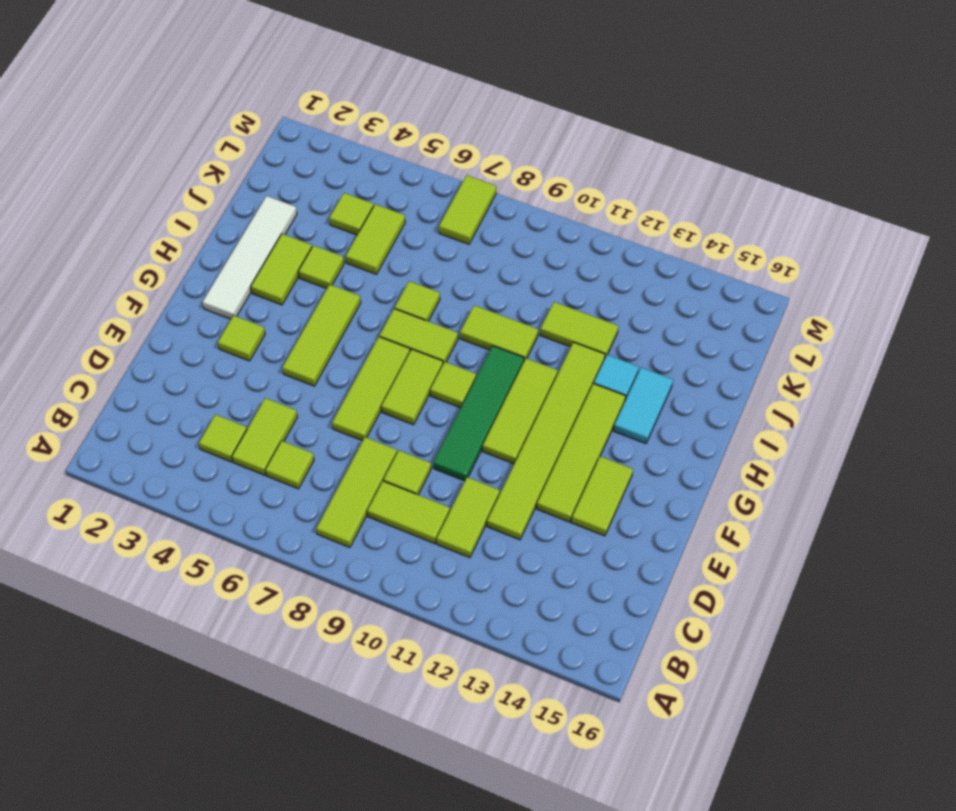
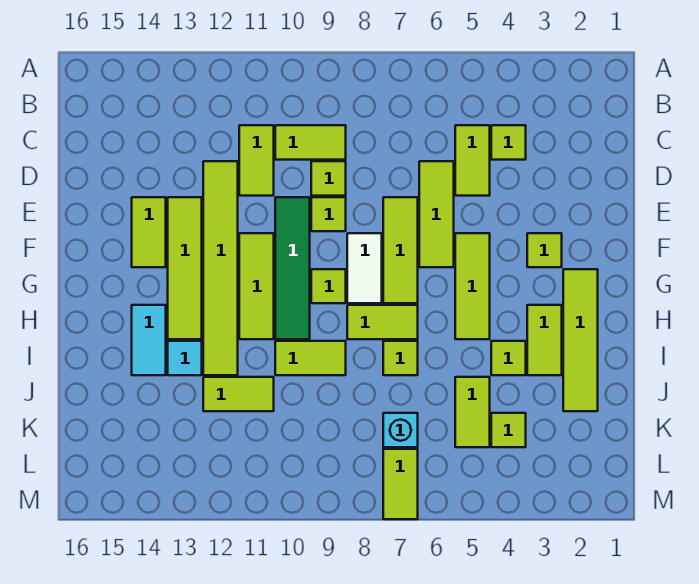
lime 1x3 tile [316,437,397,547] -> lime 1x3 tile moved to [419,161,454,267]
lime 1x1 tile [266,441,314,489] -> lime 1x1 tile moved to [311,197,346,231]
lime 1x2 tile [381,349,443,425] -> white 1x2 tile [347,233,382,303]
white 1x4 tile [203,196,297,319] -> lime 1x4 tile [563,269,598,411]
none -> cyan 1x1 brick [383,413,418,447]

